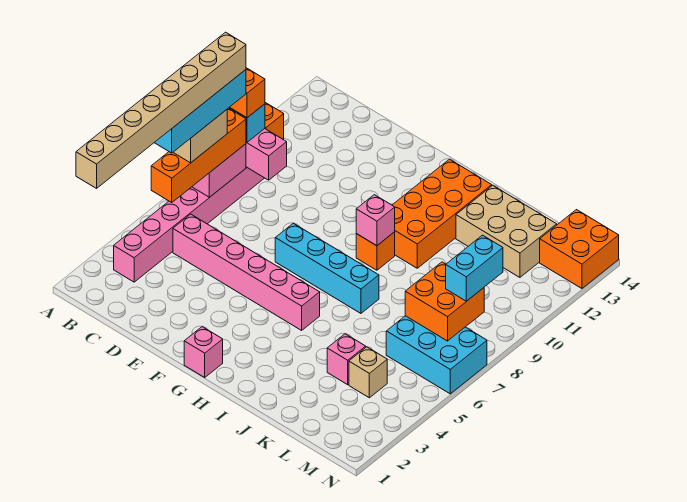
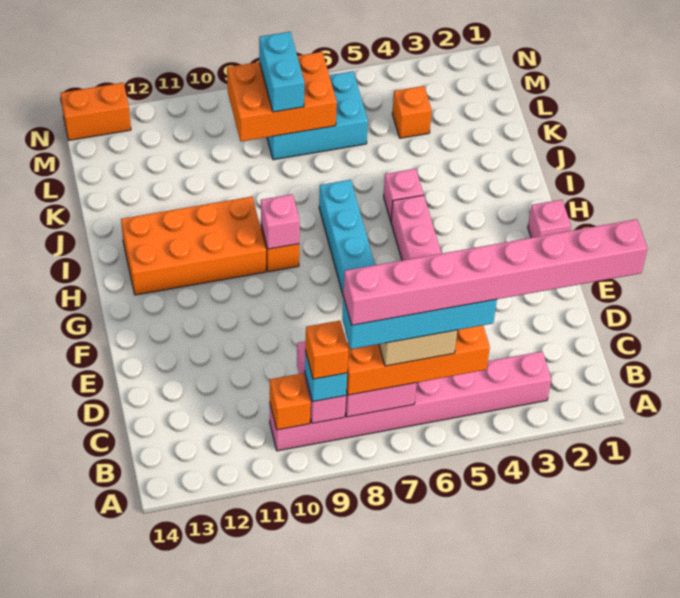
tan 1x8 brick [76,32,246,188] -> pink 1x8 brick [343,219,648,325]
tan 2x3 brick [456,185,557,277] -> none
pink 1x1 brick [327,334,366,385] -> pink 1x1 brick moved to [383,169,423,221]
tan 1x1 brick [349,347,387,398] -> orange 1x1 brick [392,86,432,138]
cyan 2x3 brick [386,316,487,394] -> cyan 2x3 brick turned to [267,71,368,160]
orange 2x2 brick [405,262,484,341] -> orange 2x3 brick [227,52,337,141]
cyan 1x2 brick [446,235,503,301] -> cyan 1x2 brick turned to [259,32,304,112]
orange 2x2 brick [540,210,619,288] -> orange 1x2 brick [61,83,131,140]

